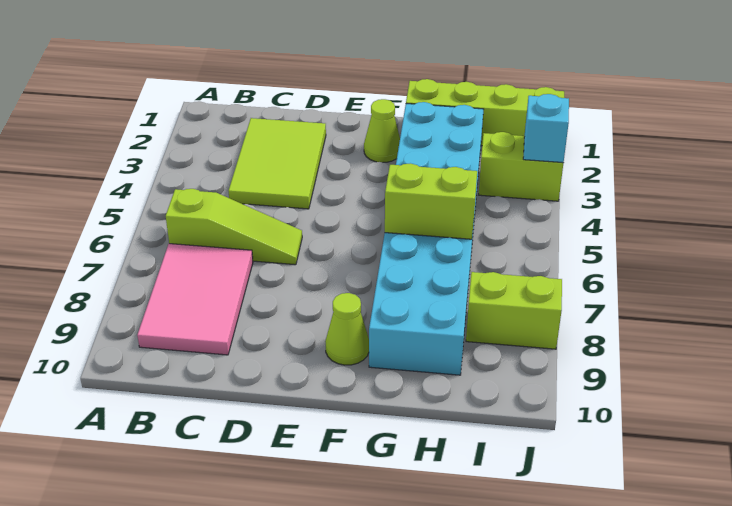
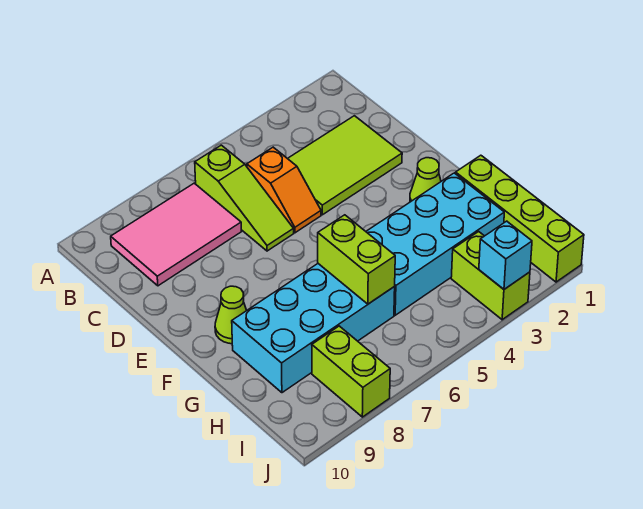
none -> orange 1x2 slope [247,147,321,233]

